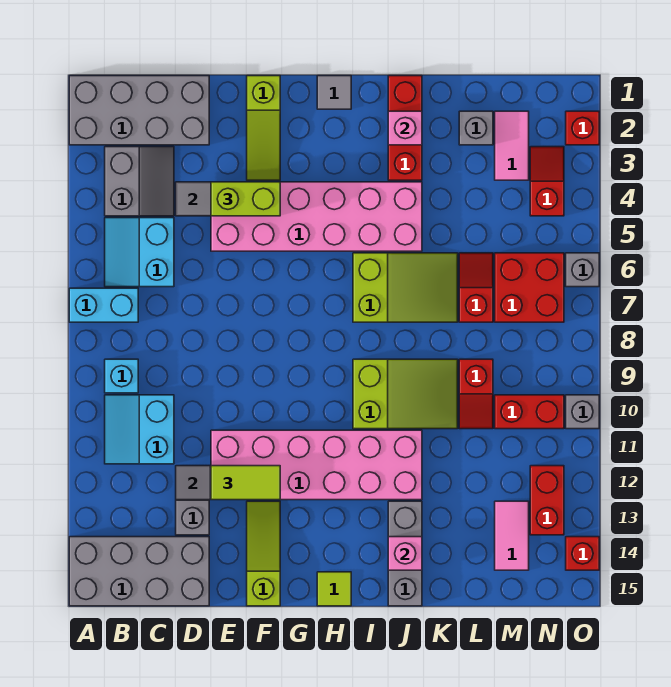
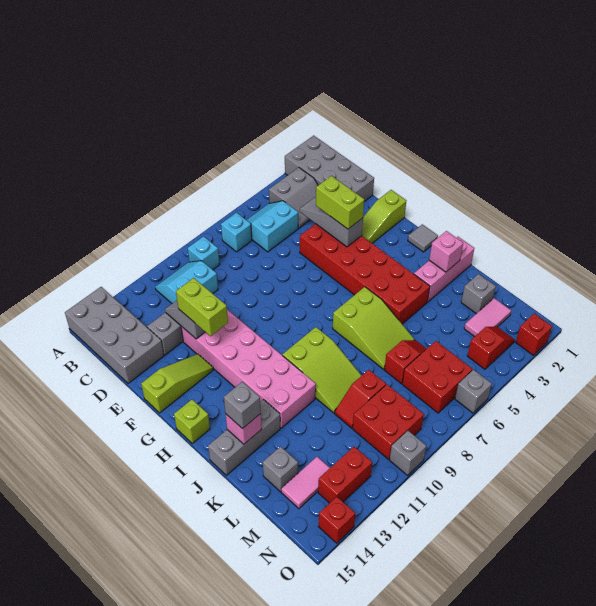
cyan 1x2 brick [69,288,138,322] -> cyan 1x1 brick [221,213,252,252]
pink 2x6 brick [211,182,422,251] -> red 2x6 brick [300,224,430,324]
lime 1x2 tile [211,466,280,500] -> lime 1x2 brick [176,278,228,336]
lime 1x1 tile [317,572,351,606] -> lime 1x1 brick [174,400,210,443]
red 1x3 brick [388,76,422,180] -> pink 1x3 brick [414,237,474,302]
none -> grey 1x1 brick [224,382,261,429]
none -> grey 1x1 brick [263,447,298,492]
red 1x2 brick [495,395,564,429] -> red 2x2 brick [353,385,424,459]

